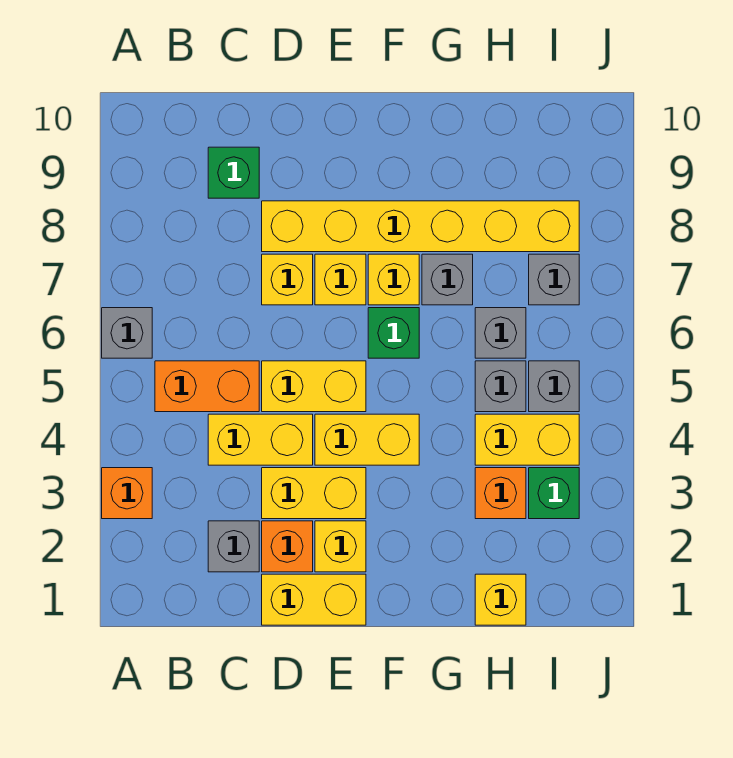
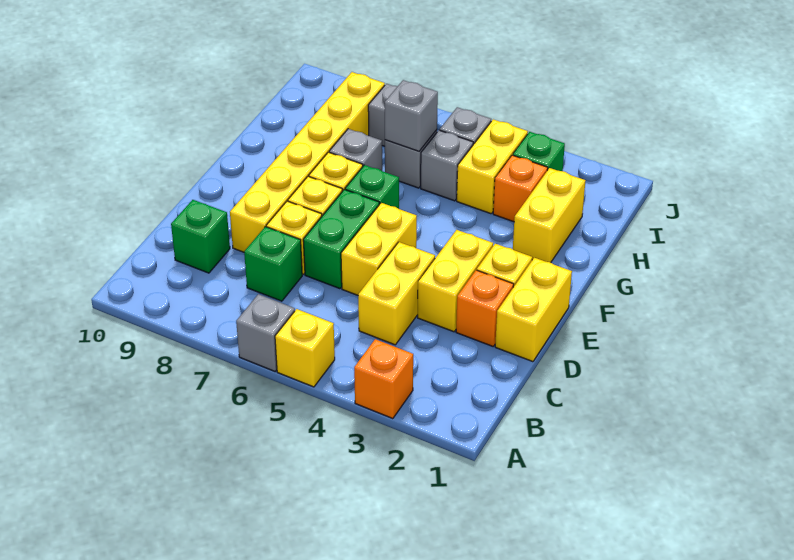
orange 1x2 brick [155,361,259,412] -> none
grey 1x1 brick [208,521,259,572] -> grey 1x1 brick moved to [385,80,438,151]
none -> green 1x1 brick [244,227,302,301]
none -> green 1x2 brick [303,189,379,289]
yellow 1x2 brick [315,414,419,465] -> yellow 1x2 brick moved to [513,168,585,262]
yellow 1x1 brick [475,574,526,625] -> yellow 1x1 brick moved to [275,309,335,387]

